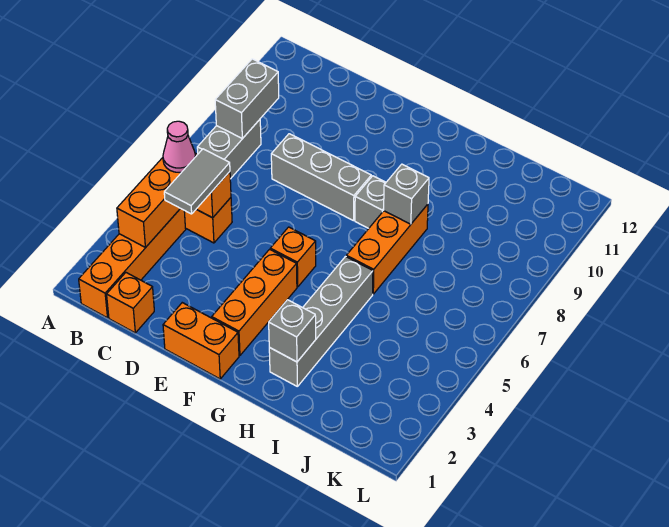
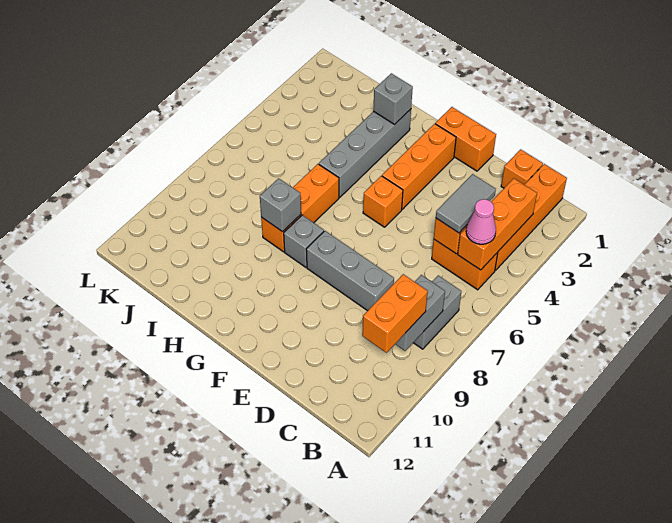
none -> orange 1x2 brick [362,274,428,353]

